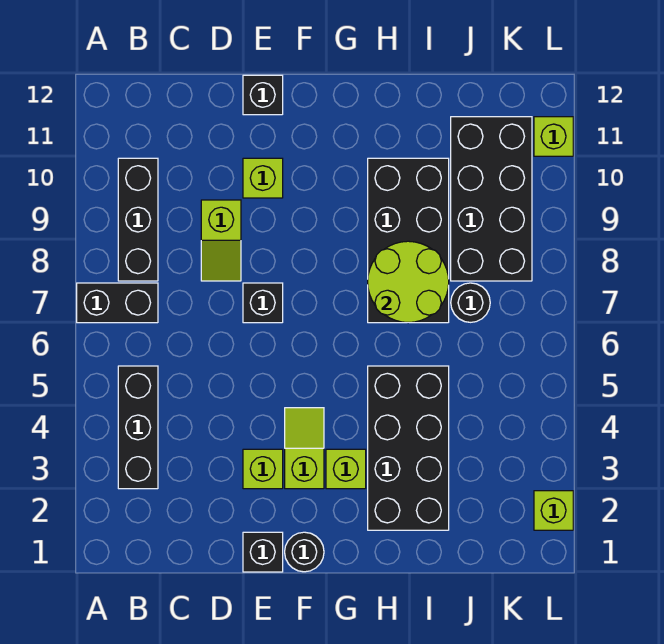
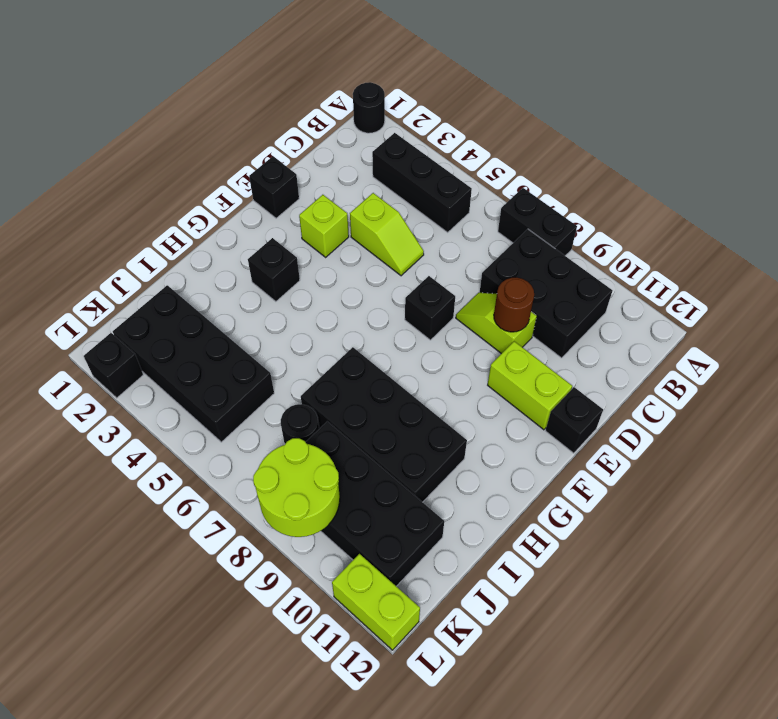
black 1x2 brick [77,283,158,323] -> black 1x2 brick turned to [498,188,577,256]
black 1x3 brick [118,158,158,281] -> black 2x3 brick [480,229,613,358]
none -> brown 1x1 round brick [494,278,534,332]
lime 1x1 brick [243,158,283,198] -> lime 1x2 brick [488,341,572,430]
black 1x1 round brick [285,532,324,572] -> black 1x1 round brick moved to [353,82,385,133]
lime 1x2 slope [285,408,324,489] -> lime 1x2 slope moved to [350,193,424,276]
lime 1x1 brick [326,449,366,489] -> black 1x1 brick [248,238,300,302]
black 2x4 brick [368,366,449,530] -> black 2x4 brick moved to [113,285,274,442]
lime 2x2 round brick [368,241,449,323] -> lime 2x2 round brick moved to [253,438,340,537]
lime 1x1 brick [534,491,573,530] -> black 1x1 brick [84,333,143,398]
lime 1x1 brick [534,117,573,156] -> lime 1x2 brick [332,554,420,650]

